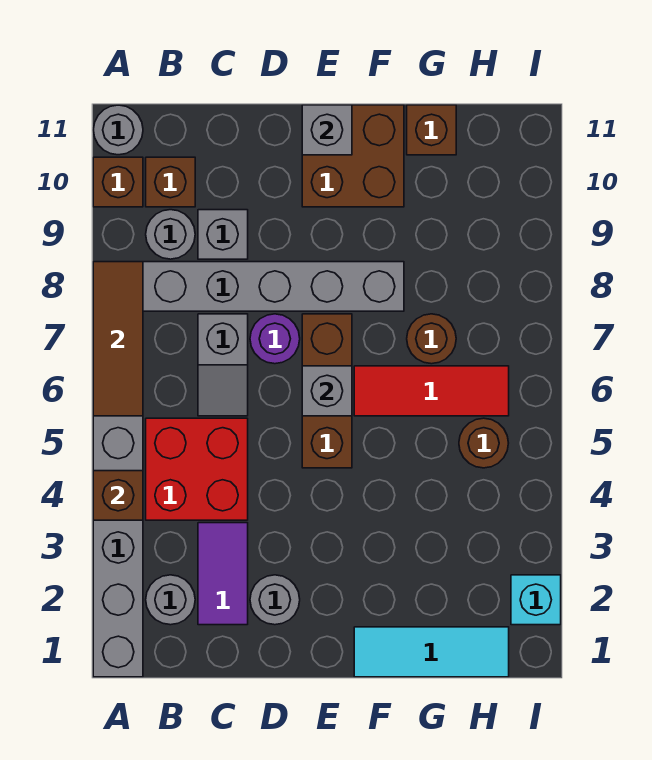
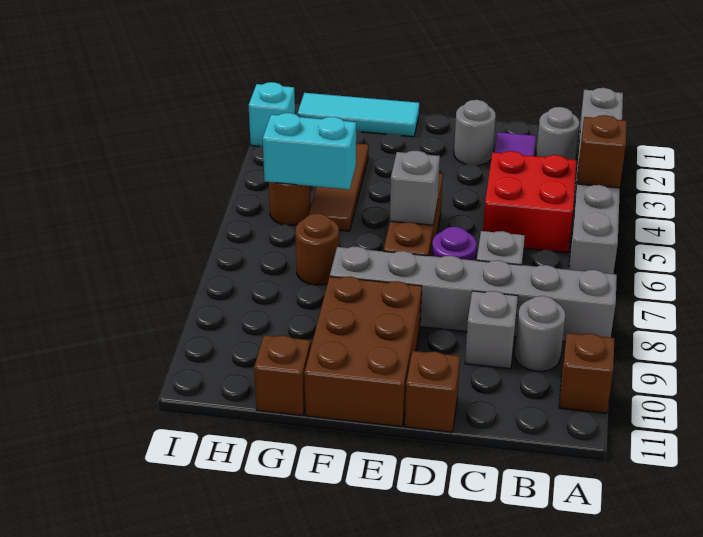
brown 1x3 tile [93,262,143,416] -> brown 1x3 tile moved to [309,143,369,231]
grey 1x1 round brick [94,105,143,155] -> none
brown 1x1 brick [146,157,195,207] -> brown 1x1 brick moved to [405,351,460,432]
brown 2x2 brick [302,105,404,207] -> brown 2x3 brick [304,276,422,427]
grey 1x1 brick [302,105,352,155] -> none
red 1x3 tile [354,366,509,416] -> none
none -> cyan 1x2 brick [263,113,356,190]

